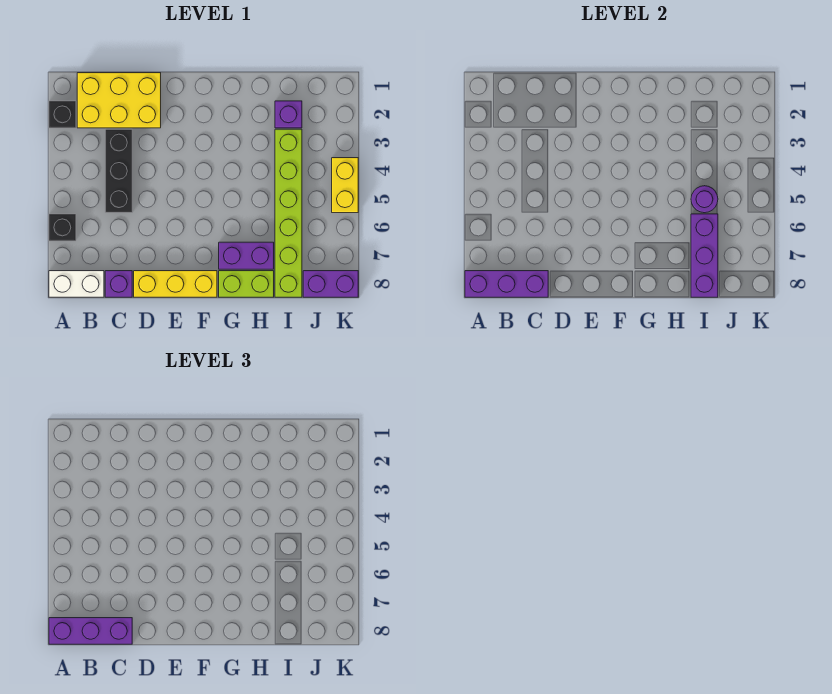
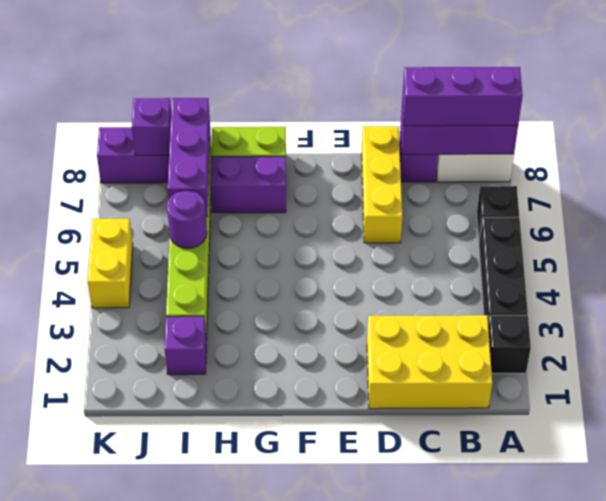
black 1x3 brick [105,129,132,213] -> black 1x3 brick moved to [479,217,528,322]
yellow 1x3 brick [134,271,217,297] -> yellow 1x3 brick turned to [362,126,402,243]
none -> purple 1x1 brick [132,98,171,155]

